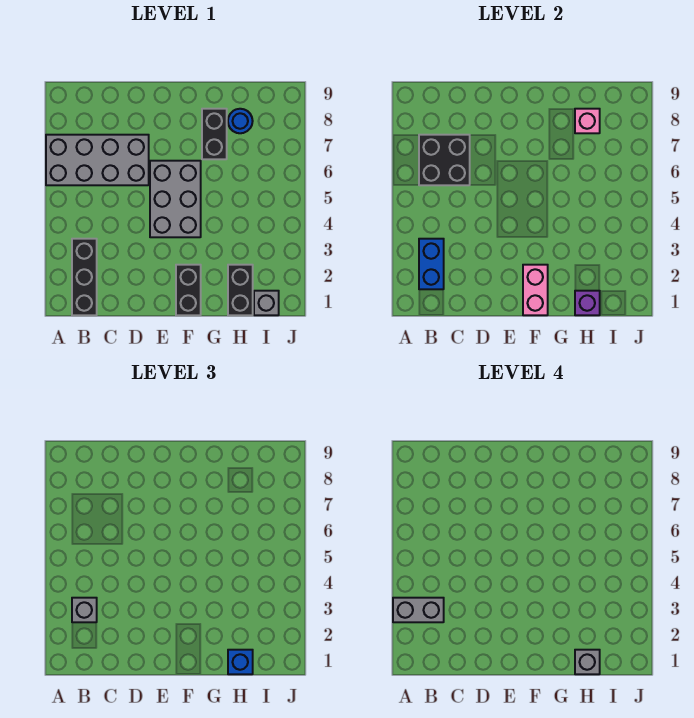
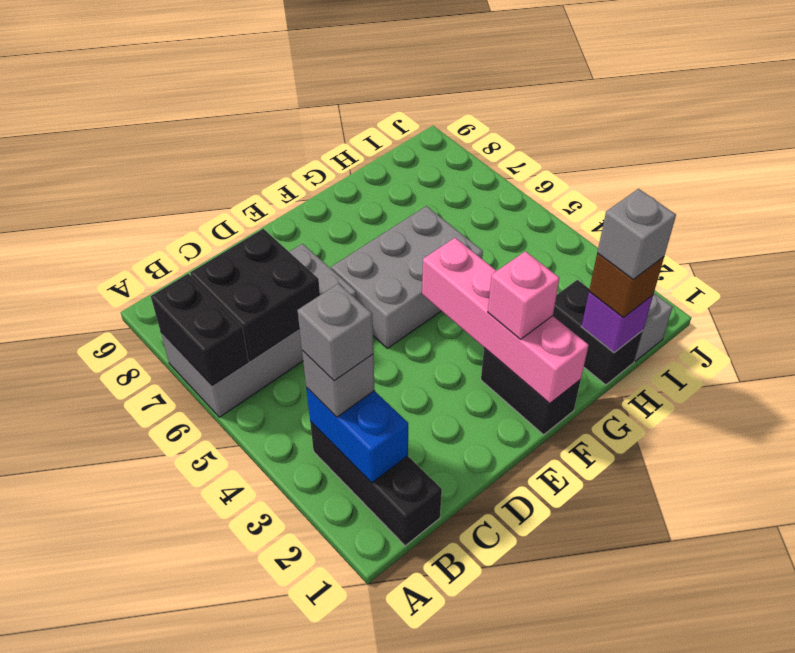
grey 1x2 brick [393,598,444,622] -> grey 1x1 brick [297,283,373,381]
grey 2x3 brick [150,161,201,237] -> grey 2x3 brick turned to [331,206,483,348]
pink 1x2 brick [523,265,548,315] -> pink 1x4 brick [422,238,589,403]
black 1x2 brick [202,109,227,159] -> black 1x2 brick moved to [151,274,249,385]
blue 1x1 brick [228,650,253,674] -> brown 1x1 brick [589,253,664,318]
blue 1x1 round brick [228,109,253,133] -> none
pink 1x1 brick [575,109,600,133] -> pink 1x1 brick moved to [488,251,560,339]

